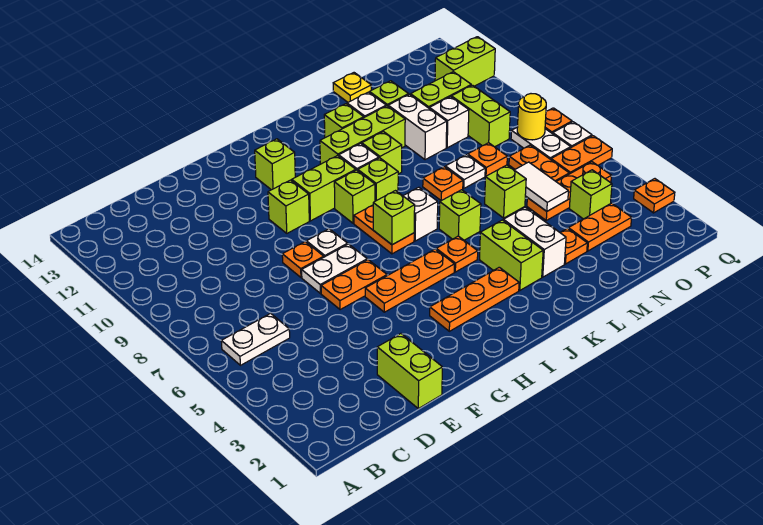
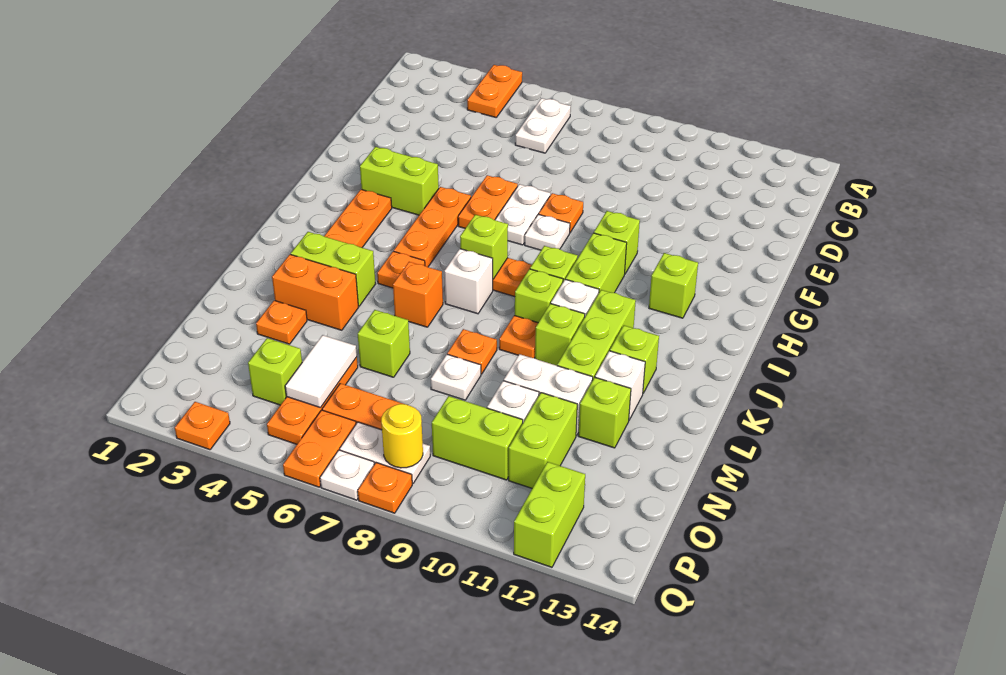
lime 1x2 brick [377,334,442,409] -> lime 1x2 brick moved to [360,147,439,215]
lime 1x1 brick [439,190,481,240] -> orange 1x1 brick [393,262,443,327]
white 1x2 brick [503,207,566,277] -> orange 1x2 brick [272,254,358,330]
yellow 1x1 plate [333,73,371,102] -> none
orange 1x2 plate [568,203,632,251] -> orange 1x2 plate moved to [467,65,522,117]
white 1x2 tile [515,162,568,212] -> white 1x2 tile turned to [285,335,357,408]
orange 1x1 plate [468,143,507,176] -> orange 1x1 plate moved to [499,315,538,358]

